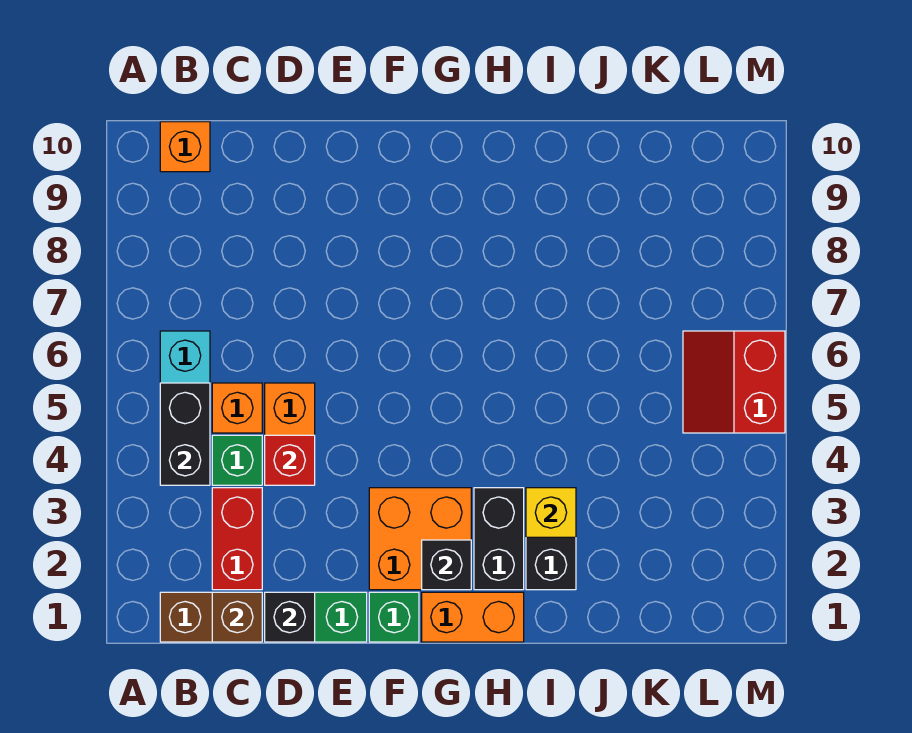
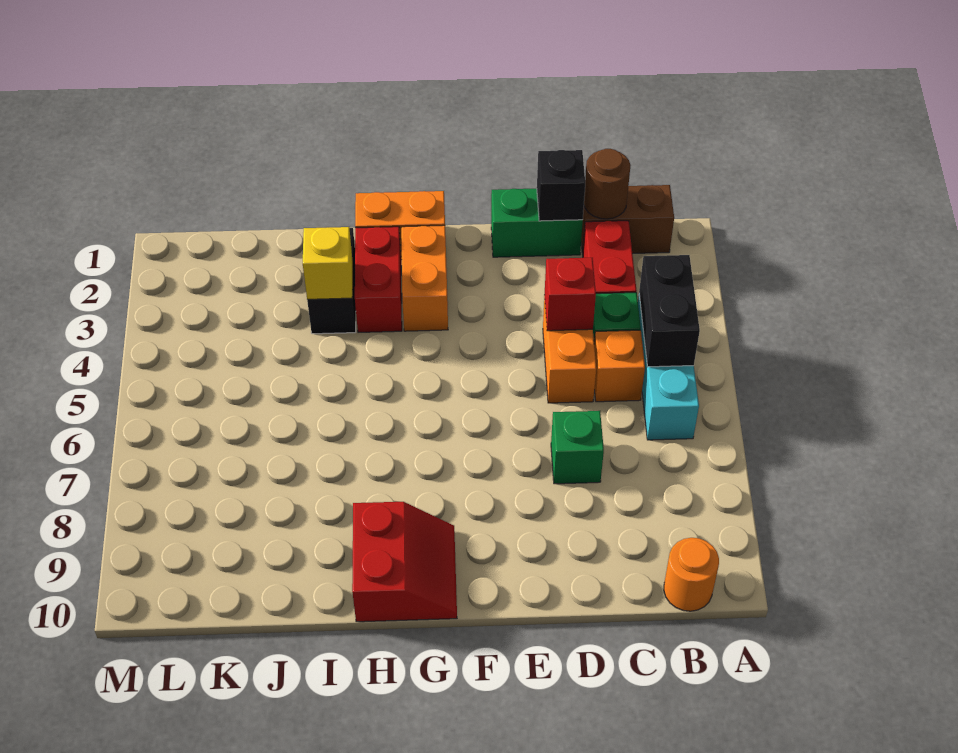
orange 1x1 brick [160,122,210,172] -> orange 1x1 round brick [664,538,719,611]
brown 1x1 brick [212,592,262,642] -> brown 1x1 round brick [584,149,631,219]
green 1x1 brick [369,592,419,642] -> green 1x1 brick moved to [551,411,604,484]
orange 2x2 brick [369,488,471,590] -> orange 1x2 brick [401,225,448,331]
black 1x1 brick [422,540,471,590] -> none
black 1x2 brick [474,488,524,590] -> red 1x2 brick [355,227,402,332]
red 2x2 slope [683,331,785,433] -> red 2x2 slope moved to [352,502,457,622]

